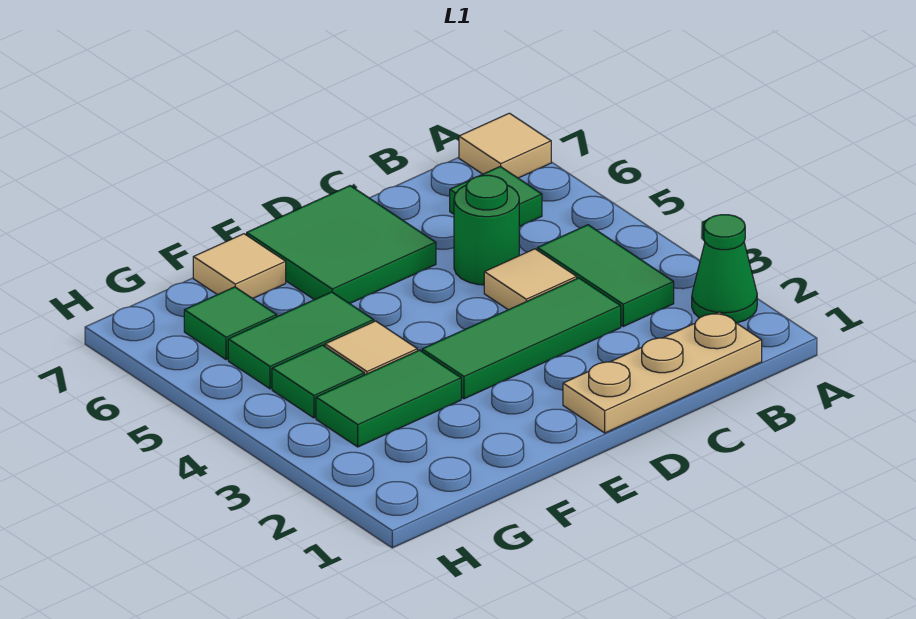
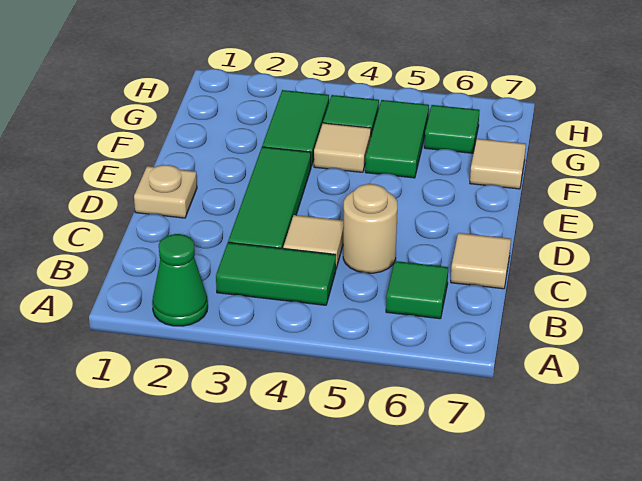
tan 1x1 tile [459,113,551,178] -> tan 1x1 tile moved to [451,233,511,289]
tan 1x3 plate [563,312,762,433] -> tan 1x1 plate [134,165,197,218]
green 1x1 round brick [454,175,519,285] -> tan 1x1 round brick [343,184,397,273]
green 2x2 tile [247,186,436,304] -> none

